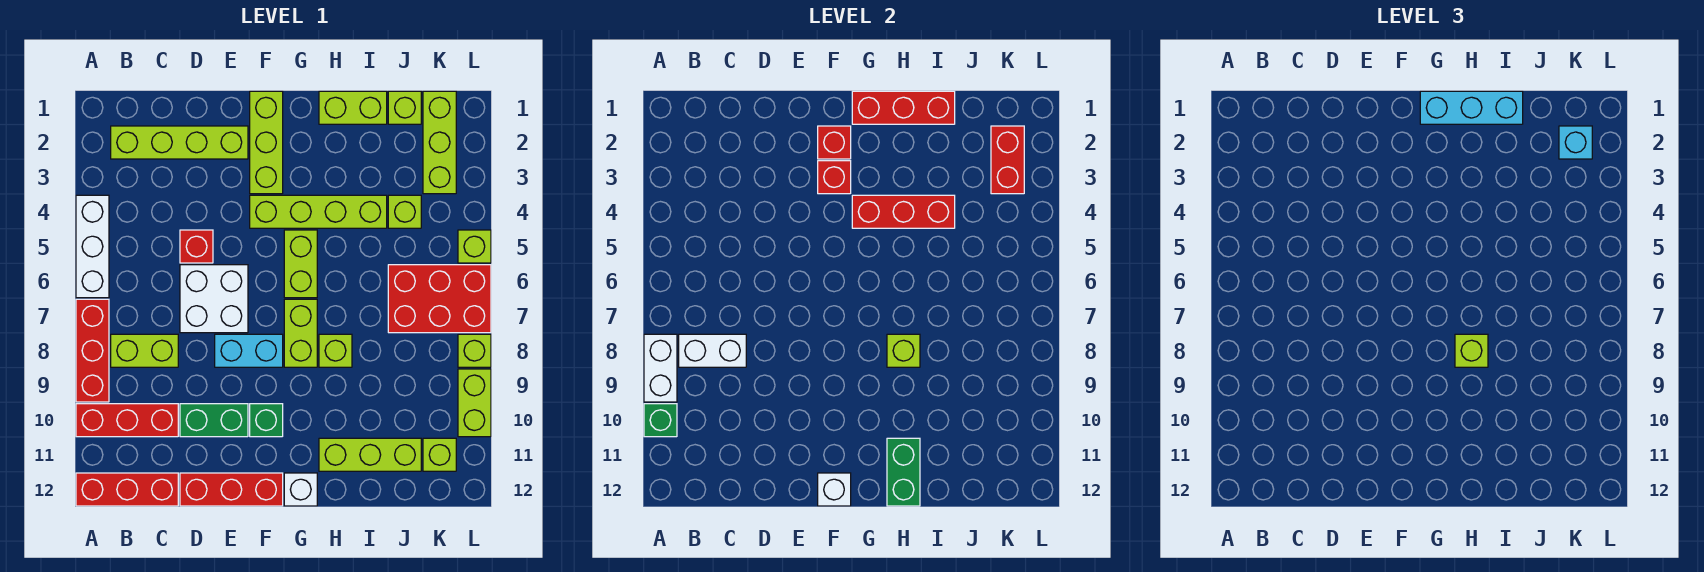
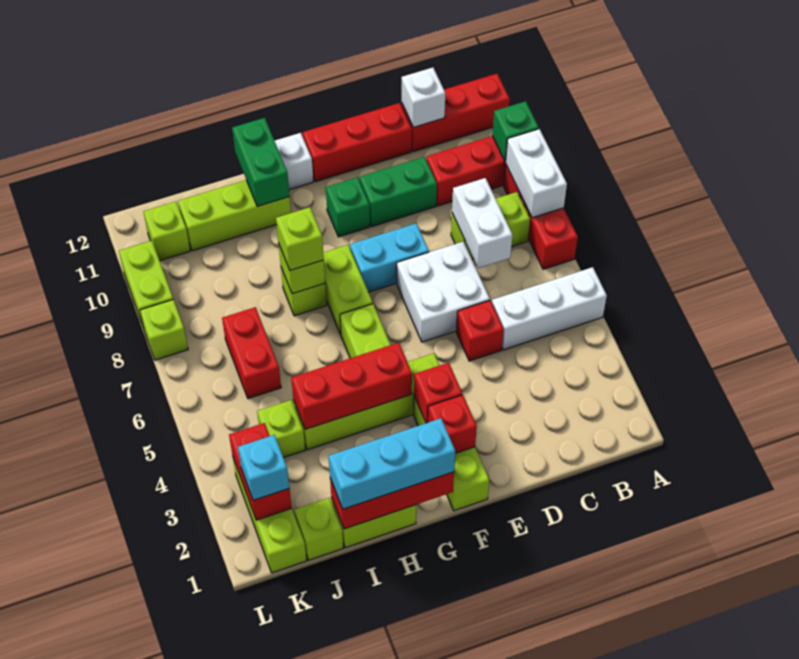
white 1x3 brick [76,195,109,298] -> white 1x3 brick turned to [492,267,607,350]
lime 1x4 brick [111,126,248,159] -> none
white 1x2 brick [679,334,746,367] -> white 1x2 brick turned to [452,178,512,268]
white 1x1 brick [818,473,851,506] -> white 1x1 brick moved to [402,68,445,127]
red 2x3 brick [388,265,491,333] -> red 1x2 brick [222,307,281,399]
lime 1x1 brick [458,230,491,263] -> none

